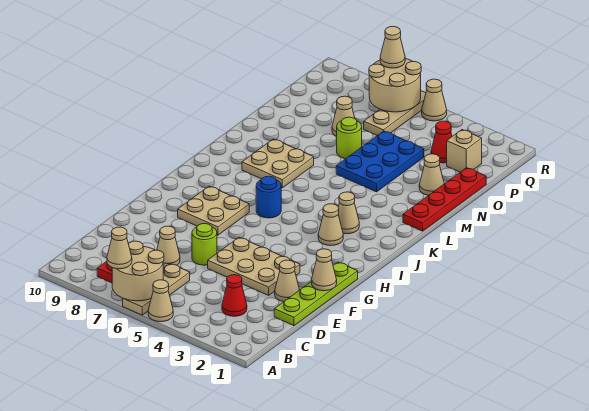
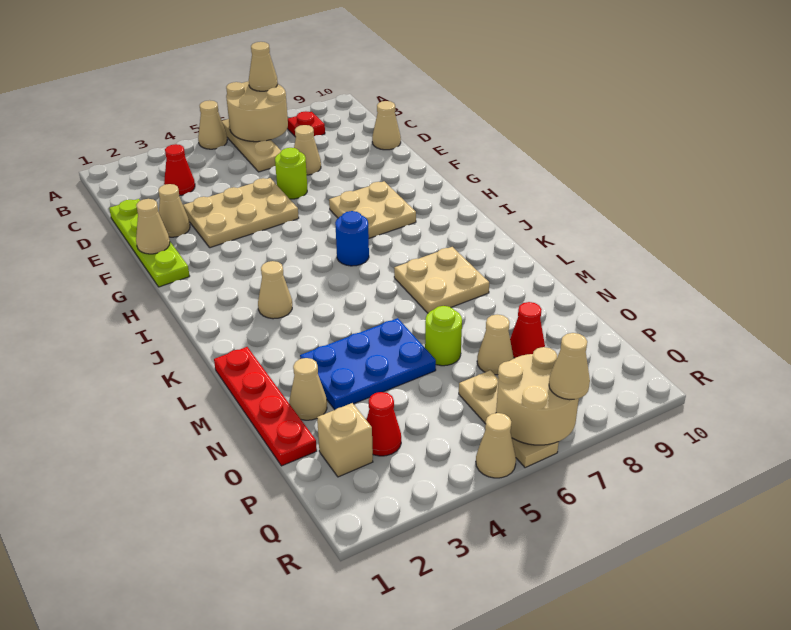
tan 1x1 cone [318,204,343,246] -> tan 1x1 cone moved to [372,101,401,150]
blue 2x3 plate [336,131,424,192] -> blue 2x3 plate turned to [300,318,436,410]
none -> red 1x1 cone [510,302,545,358]

